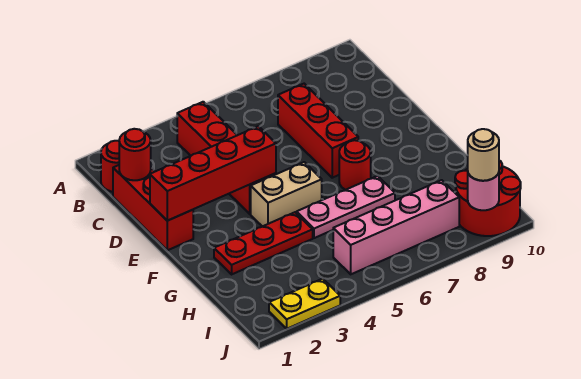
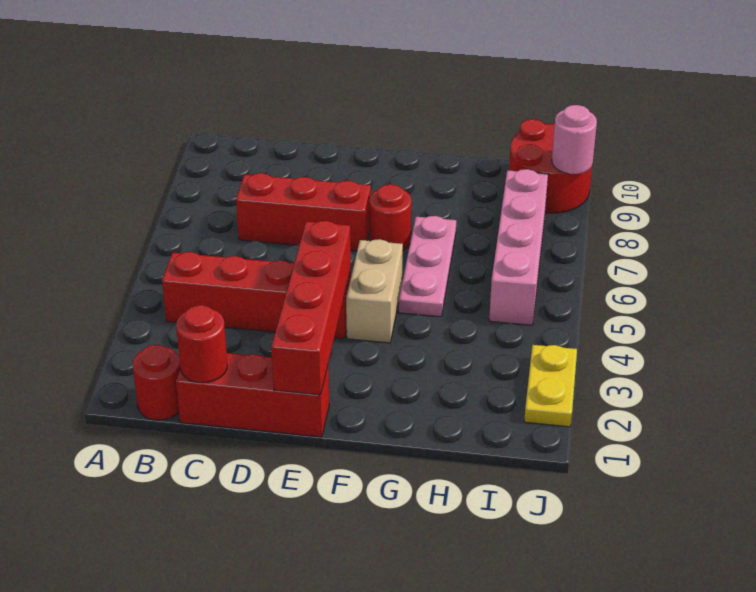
red 1x3 plate [214,212,313,274] -> none
tan 1x1 round brick [468,129,499,181] -> none

